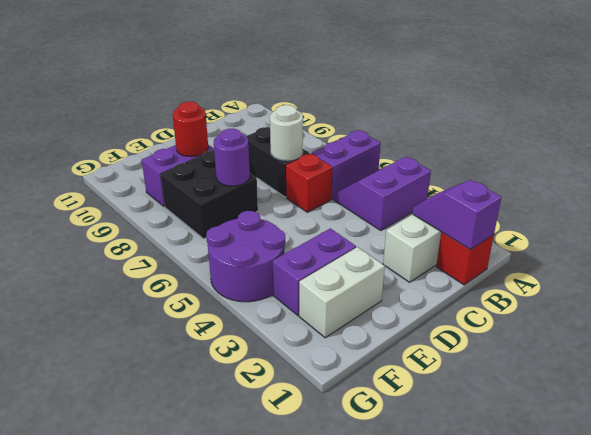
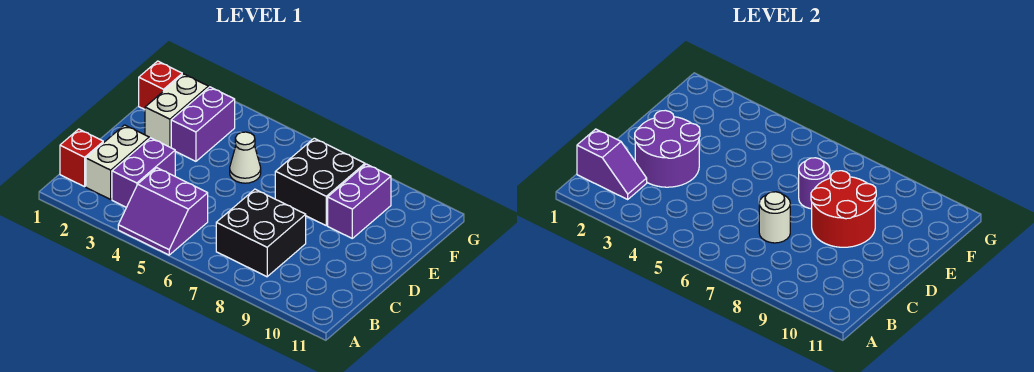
purple 2x2 slope [334,157,431,231] -> purple 2x2 slope turned to [118,168,208,255]
purple 1x2 brick [312,130,381,199] -> purple 1x2 brick moved to [112,138,175,207]
red 1x1 brick [286,153,332,212] -> red 1x1 brick moved to [139,61,182,109]
black 1x2 brick [246,127,309,197] -> black 2x2 brick [216,189,306,277]
none -> white 1x1 cone [230,132,261,183]
red 1x1 round brick [173,102,208,157] -> red 2x2 round brick [811,171,876,247]
purple 2x2 round brick [206,211,285,302] -> purple 2x2 round brick moved to [635,110,700,187]

